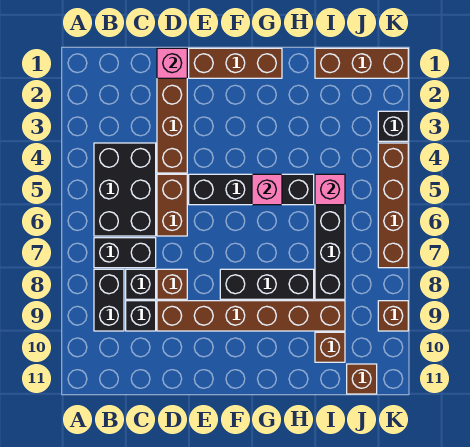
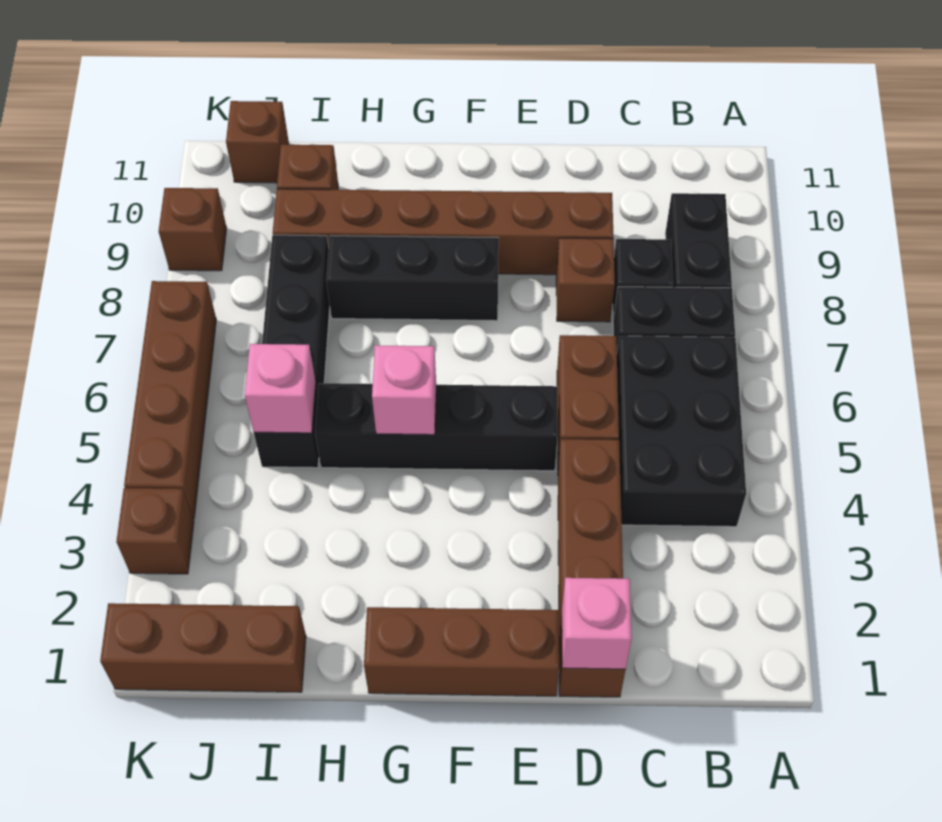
black 1x1 brick [126,301,156,331] -> none
black 1x1 brick [378,111,408,141] -> brown 1x1 brick [116,488,194,574]

